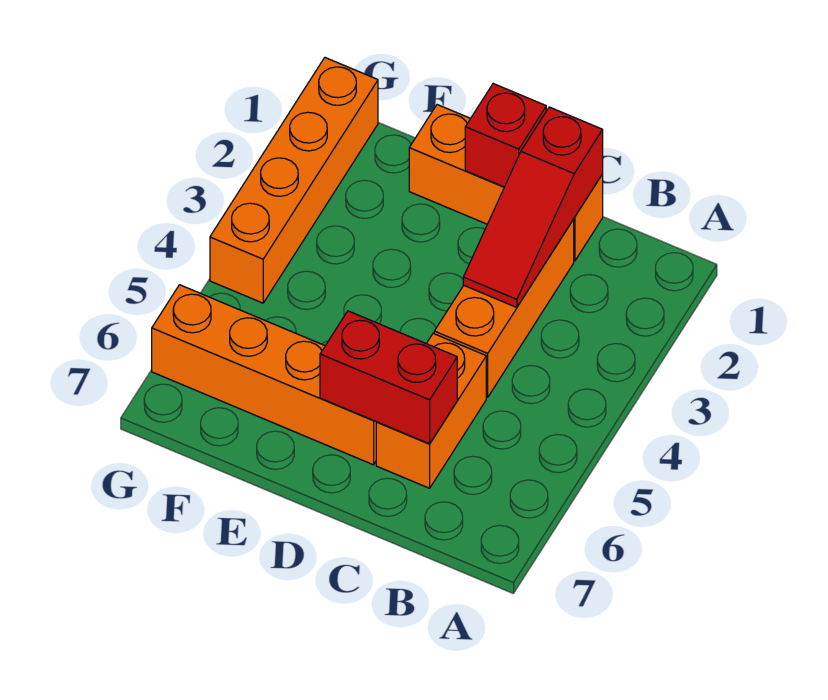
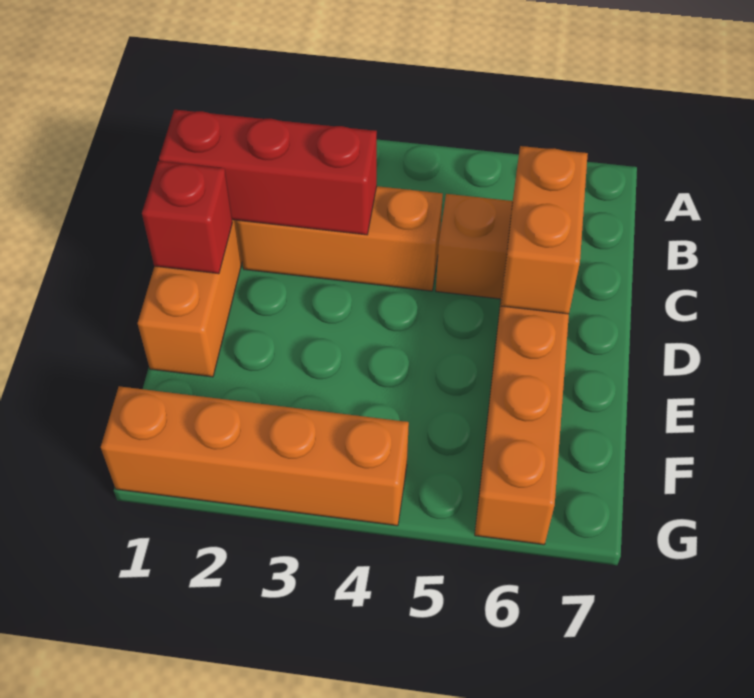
red 1x3 slope [463,107,603,307] -> red 1x3 brick [159,110,377,235]
red 1x2 brick [320,311,457,444] -> orange 1x2 brick [501,146,588,314]

